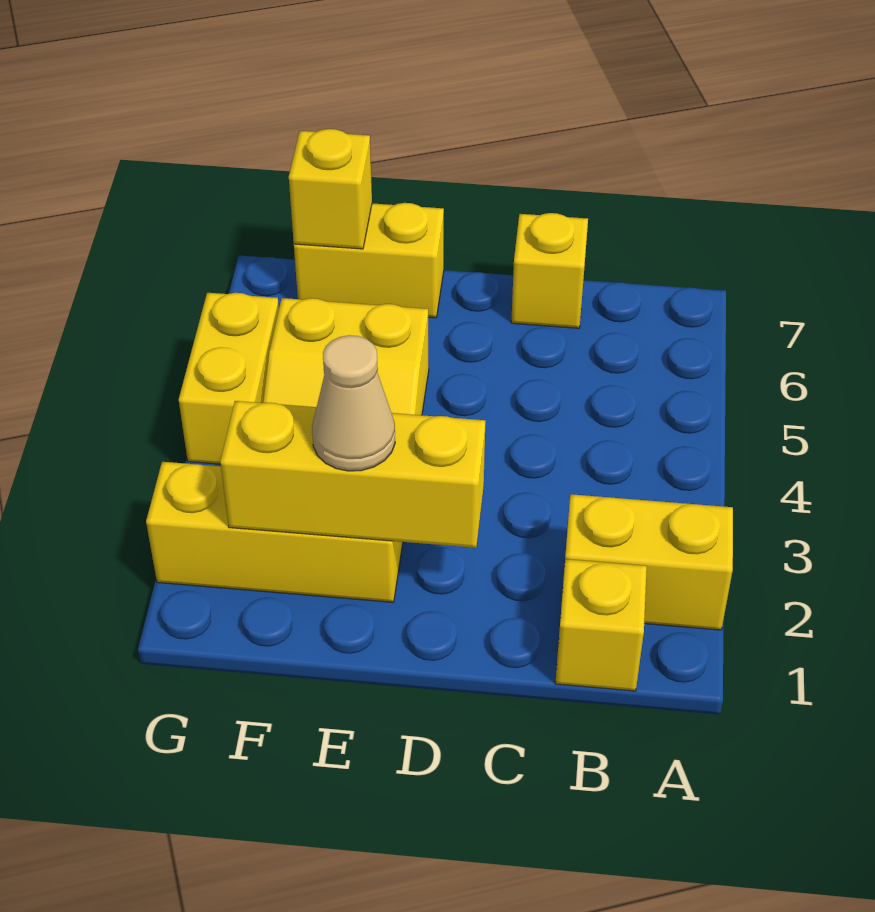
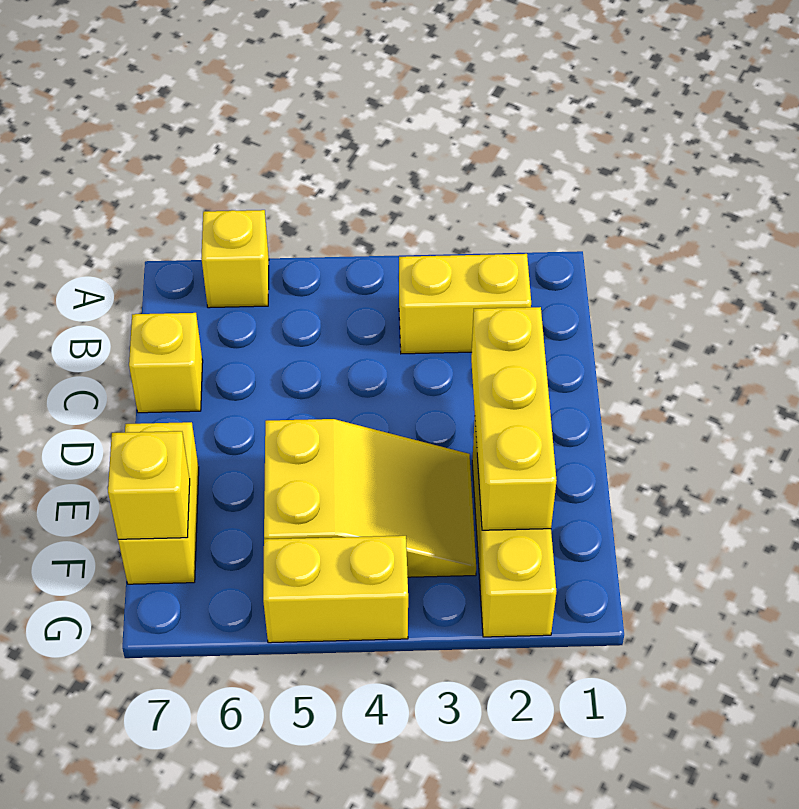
yellow 1x2 brick [562,494,733,630] -> yellow 1x2 brick turned to [399,254,531,354]
yellow 1x1 brick [555,559,647,691] -> yellow 1x1 brick moved to [201,210,269,308]
tan 1x1 cone [312,335,395,471] -> none

